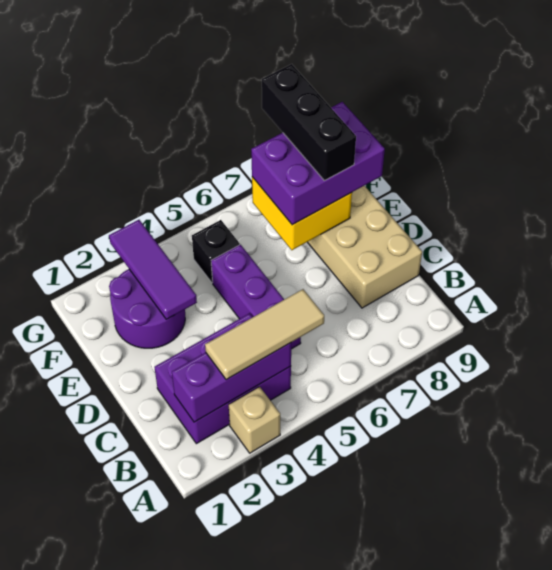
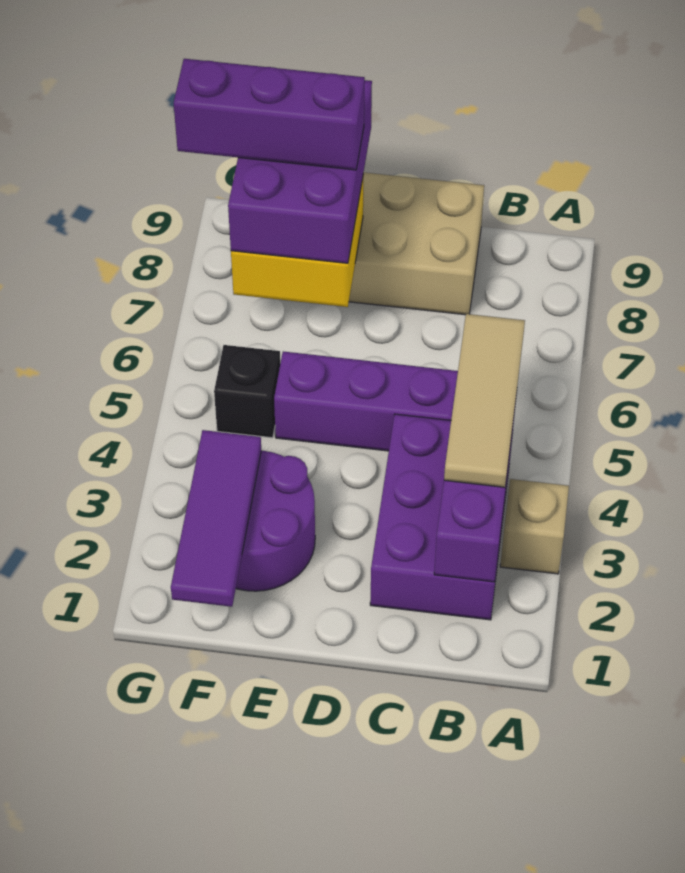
purple 1x3 tile [109,220,197,319] -> purple 1x3 tile turned to [171,430,261,607]
black 1x3 brick [262,64,356,181] -> purple 1x3 brick [174,59,365,170]

